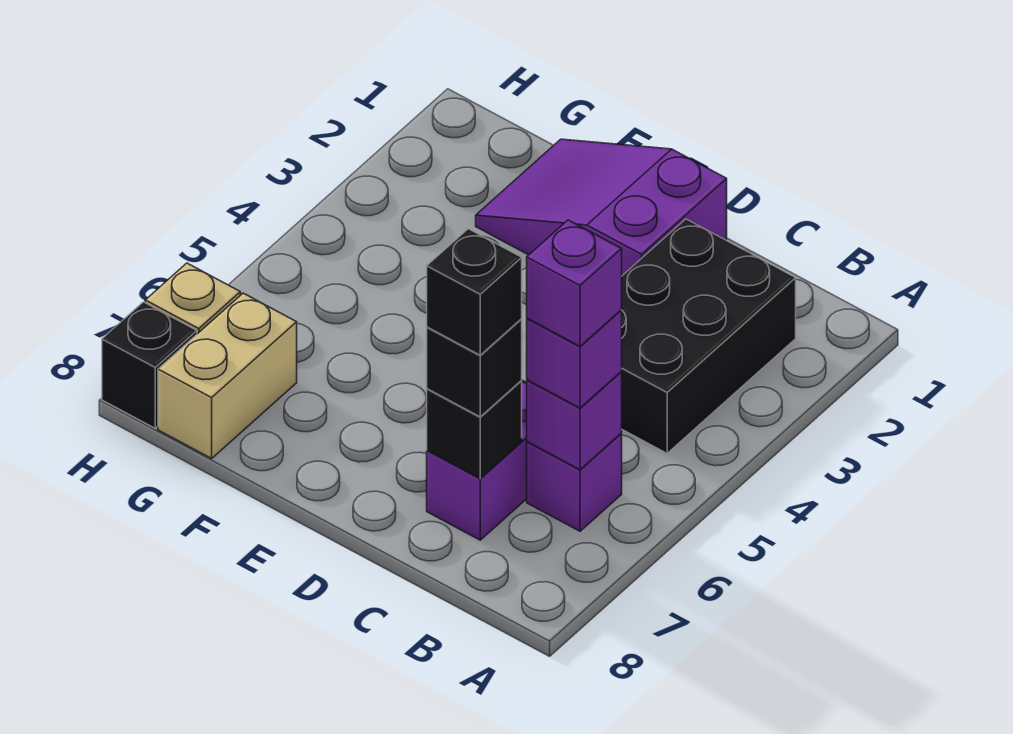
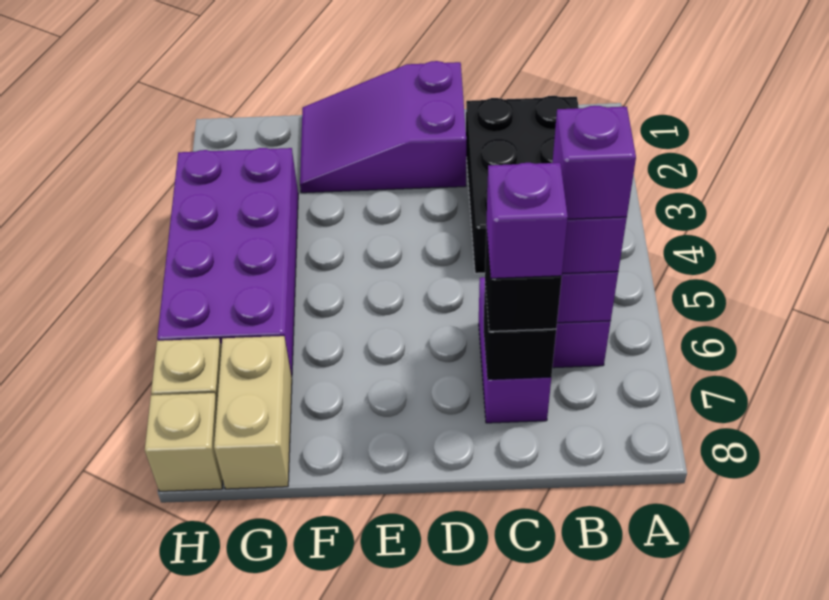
black 1x1 brick [427,229,522,355] -> purple 1x1 brick [486,163,568,278]
none -> purple 2x4 brick [157,148,298,377]
black 1x1 brick [102,302,197,428] -> tan 1x1 brick [145,393,223,491]

